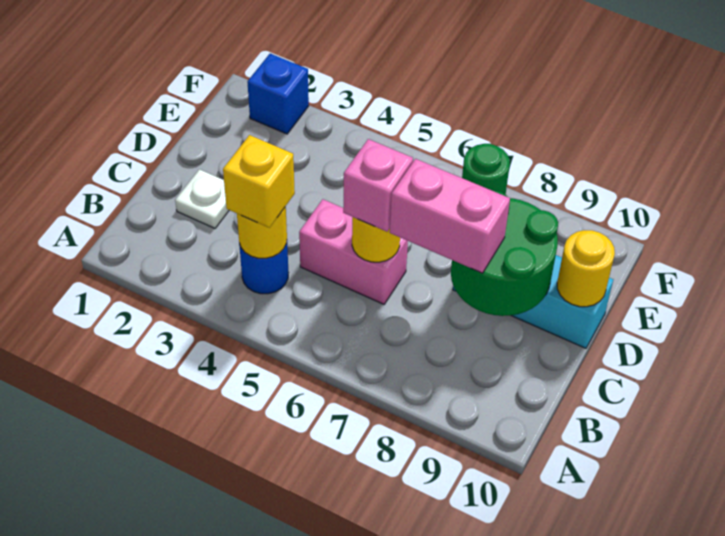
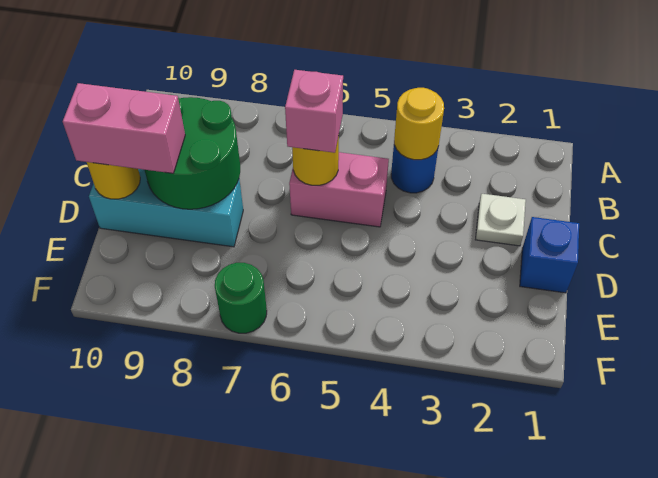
yellow 1x1 brick [223,135,295,228] -> none
pink 1x2 brick [390,159,510,273] -> pink 1x2 brick moved to [63,83,185,173]
blue 1x1 brick [247,54,309,134] -> blue 1x1 brick moved to [520,217,579,293]

